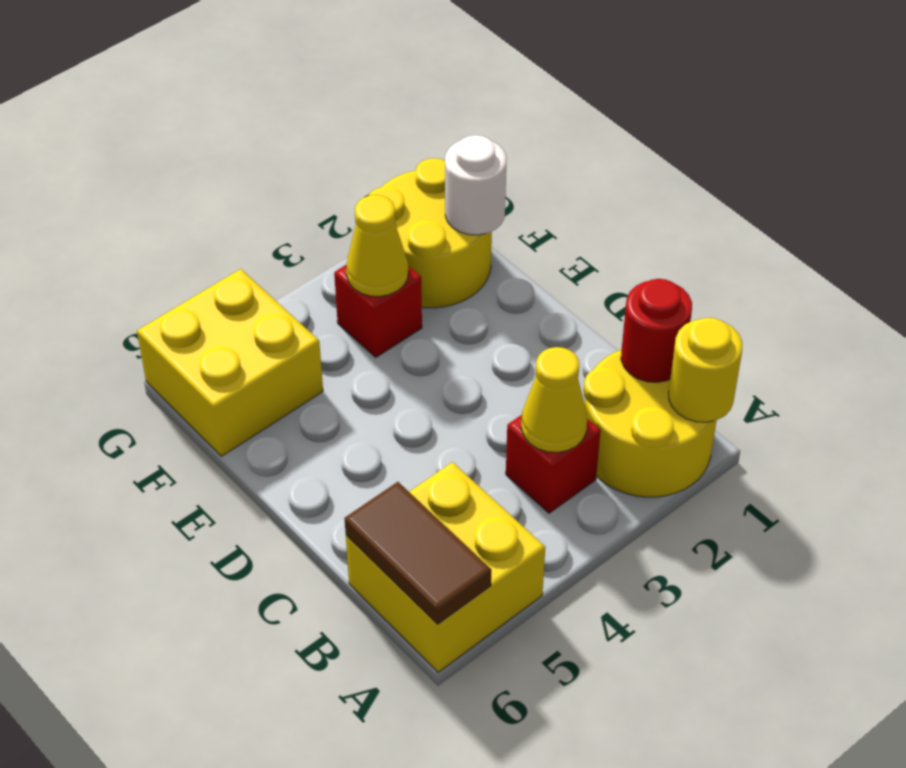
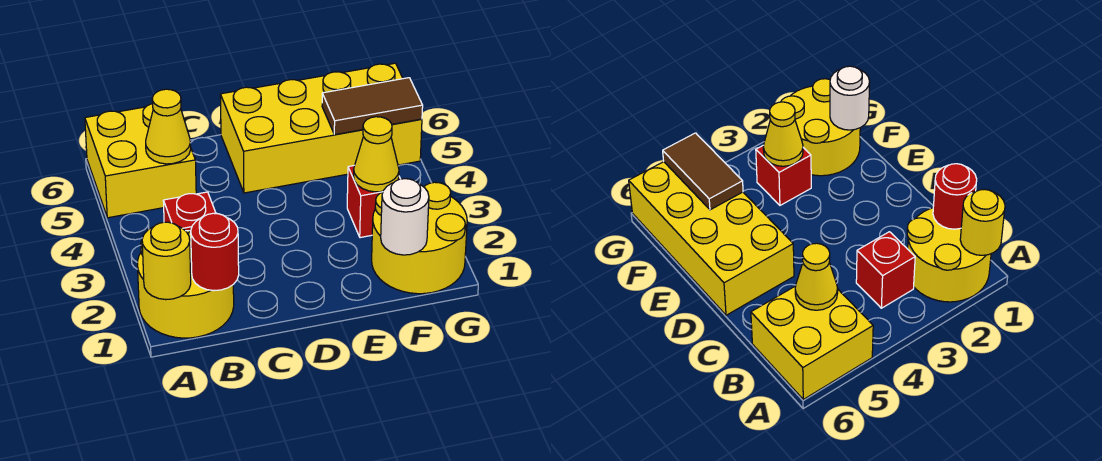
brown 1x2 tile [344,482,491,624] -> brown 1x2 tile moved to [322,78,423,135]
yellow 1x1 cone [521,347,587,452] -> yellow 1x1 cone moved to [146,89,191,164]
yellow 2x2 brick [137,269,323,456] -> yellow 2x4 brick [220,63,422,193]

